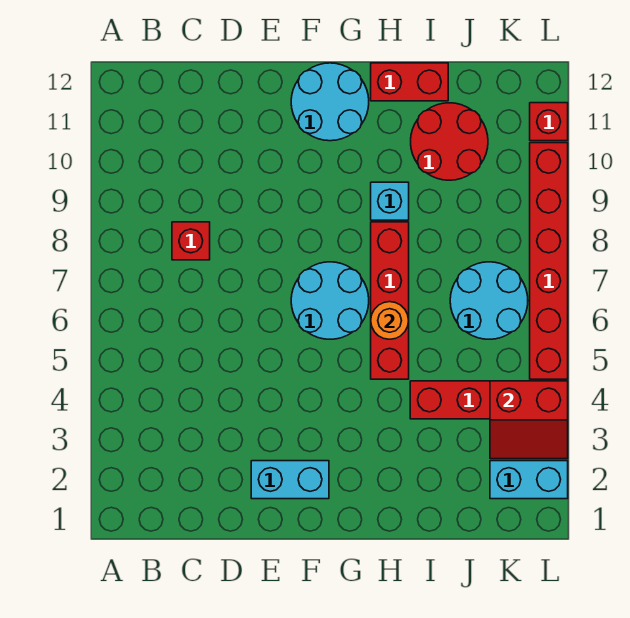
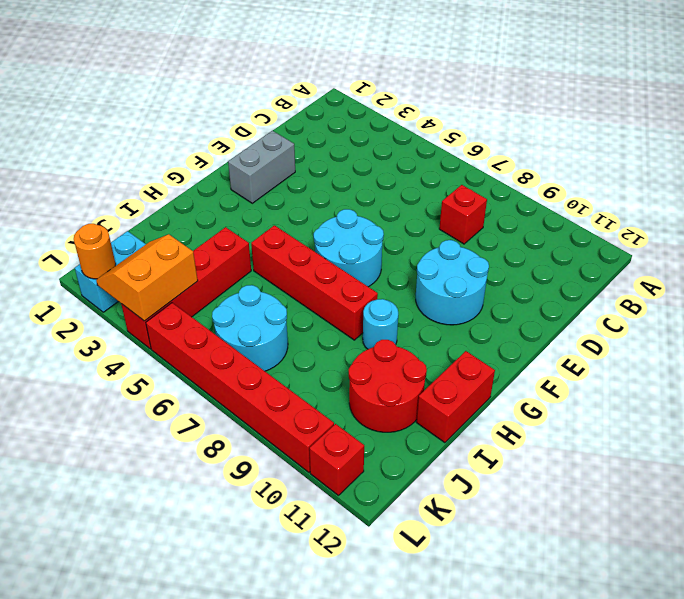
cyan 1x2 brick [251,461,329,499] -> grey 1x2 brick [228,131,295,203]
cyan 2x2 round brick [291,63,369,141] -> cyan 2x2 round brick moved to [416,240,489,325]
orange 1x1 round brick [371,302,409,339] -> orange 1x1 round brick moved to [74,224,116,279]
cyan 1x1 brick [371,182,409,220] -> cyan 1x1 round brick [363,299,398,349]
red 2x2 slope [490,381,568,459] -> orange 2x2 slope [96,234,198,321]

